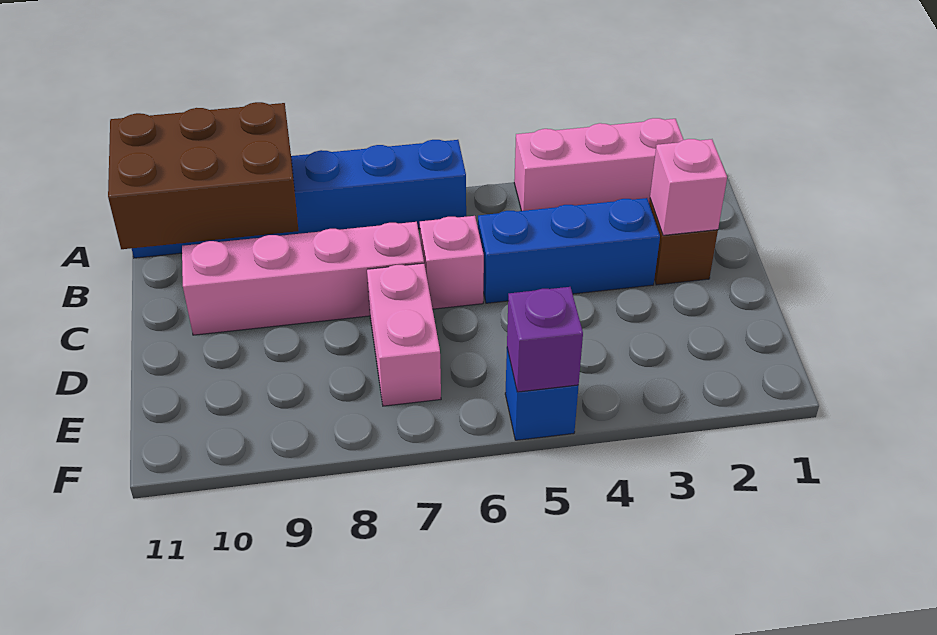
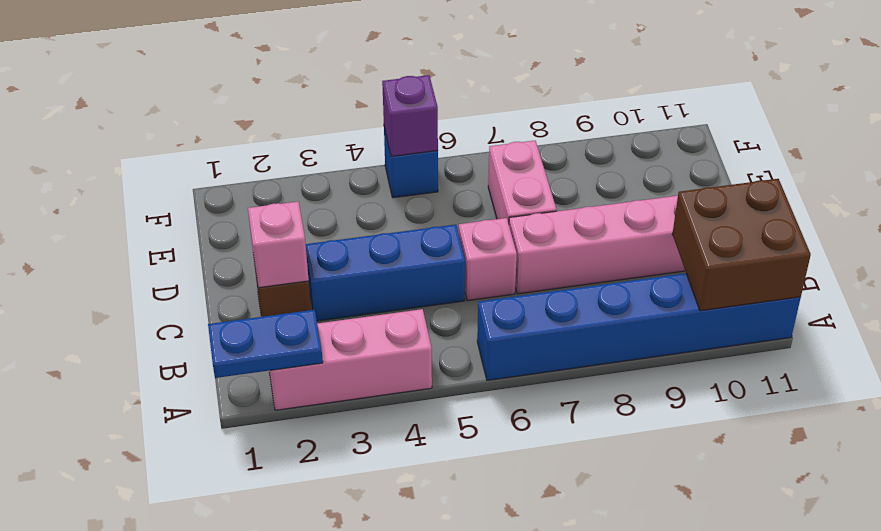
none -> blue 1x2 plate [208,310,323,378]
brown 2x3 brick [108,102,298,249] -> brown 2x2 brick [672,179,811,311]

